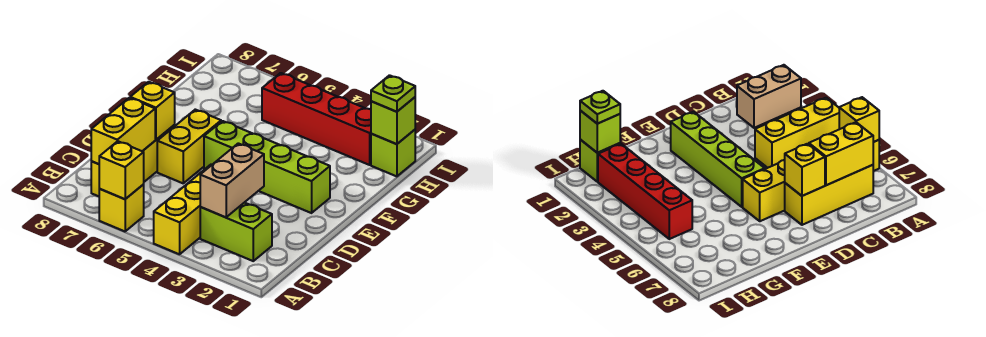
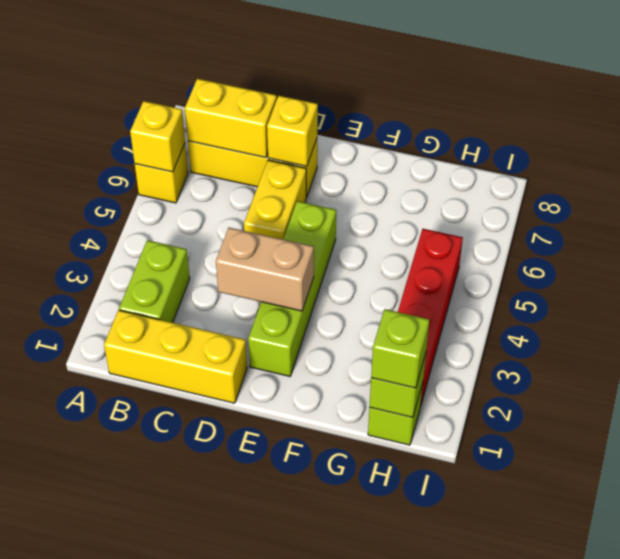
yellow 1x3 brick [154,165,211,254] -> yellow 1x3 brick moved to [104,310,247,403]
tan 1x2 brick [200,143,264,217] -> tan 1x2 brick moved to [216,228,314,311]
yellow 1x2 brick [157,110,221,183] -> yellow 1x2 brick turned to [244,160,306,239]
lime 1x1 plate [371,75,415,112] -> lime 1x1 brick [371,309,429,388]

